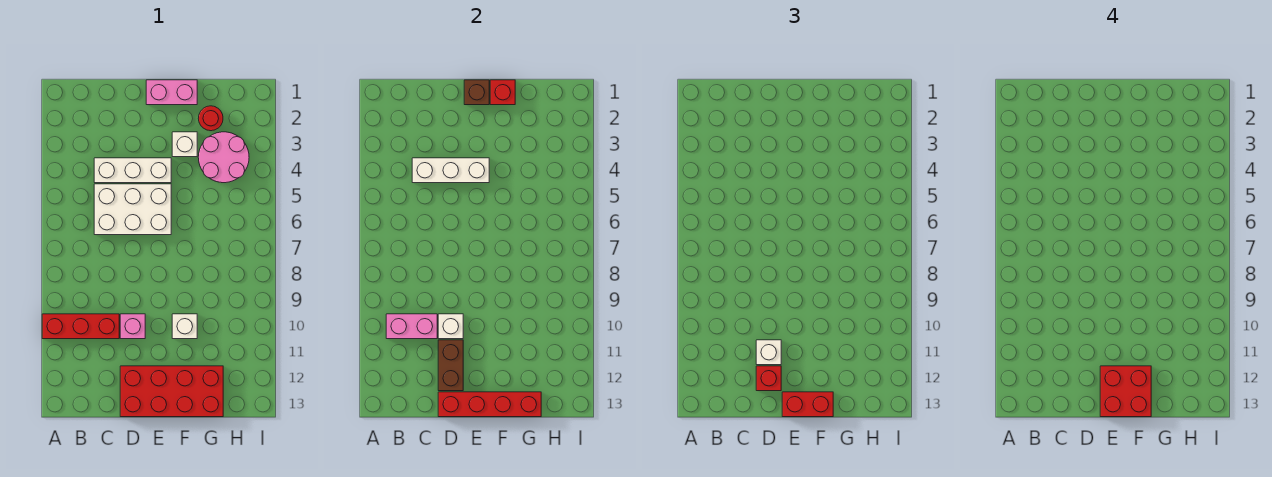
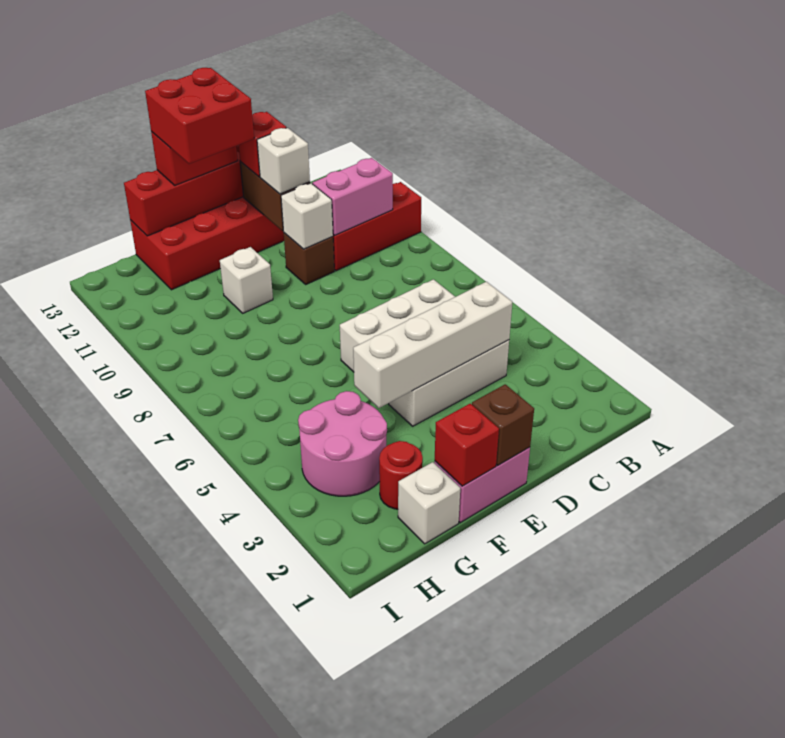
white 1x3 brick [412,158,489,183] -> white 1x4 brick [353,282,512,408]
pink 1x1 brick [120,314,145,339] -> brown 1x1 brick [284,233,334,284]
white 1x1 brick [172,132,197,157] -> white 1x1 brick moved to [398,462,460,544]

